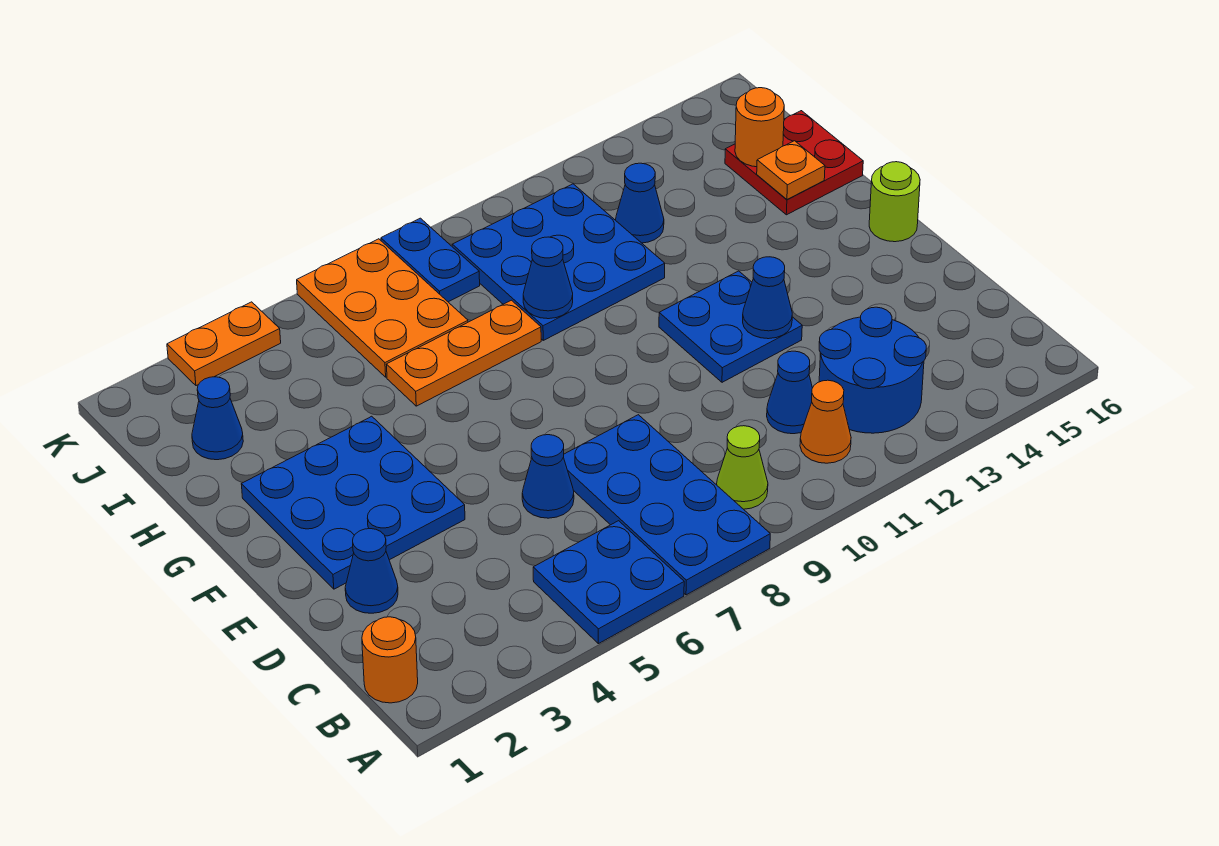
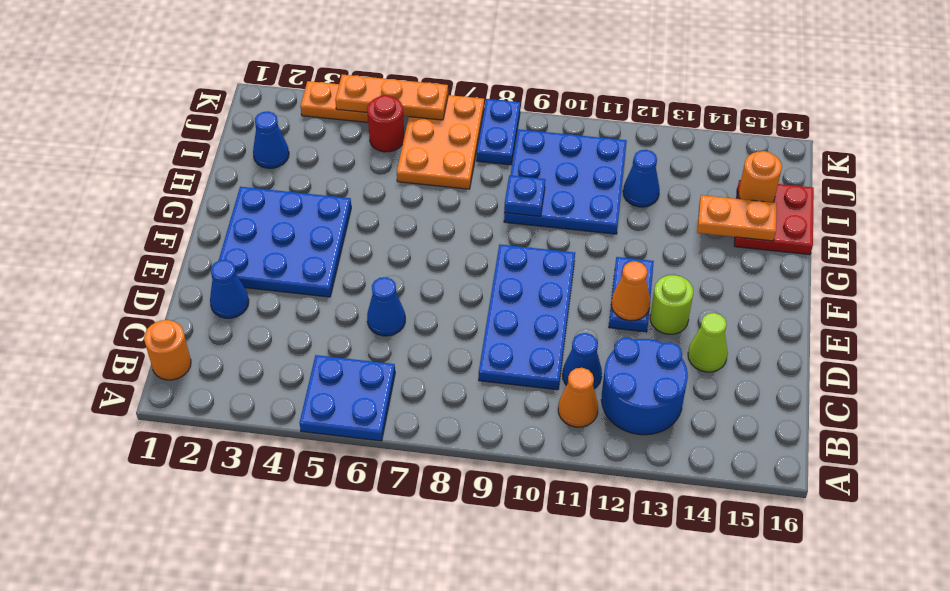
blue 2x4 plate [563,415,770,595] -> blue 2x4 plate moved to [479,245,575,390]
lime 1x1 cone [717,426,768,509] -> lime 1x1 cone moved to [688,313,728,372]
blue 2x2 plate [659,271,802,382] -> blue 1x2 plate [609,257,654,332]
blue 1x1 cone [743,257,792,339] -> orange 1x1 cone [611,261,650,321]
lime 1x1 round brick [869,162,920,242] -> lime 1x1 round brick moved to [650,275,693,334]
orange 1x3 plate [386,300,541,406] -> orange 1x3 plate moved to [335,74,448,120]
blue 1x1 cone [523,237,573,319] -> blue 1x1 plate [504,175,545,216]
orange 1x1 plate [757,141,825,199] -> orange 1x2 plate [697,195,777,241]
none -> red 1x1 round brick [367,95,404,152]

